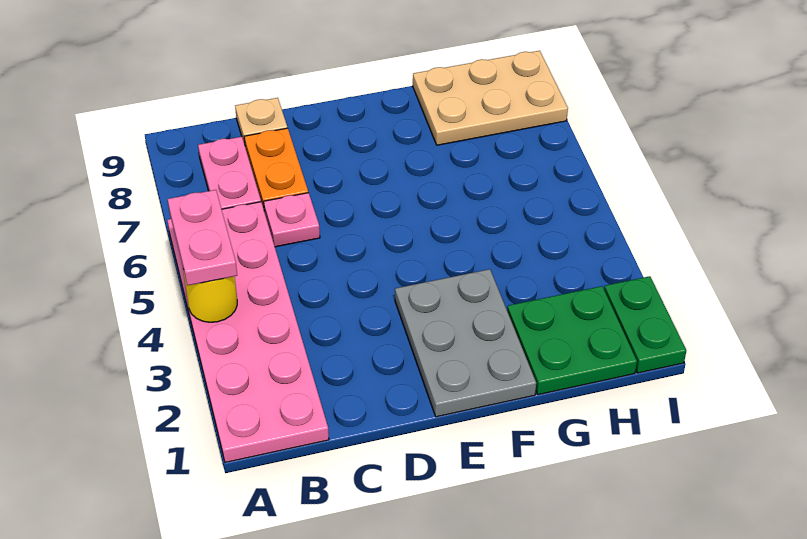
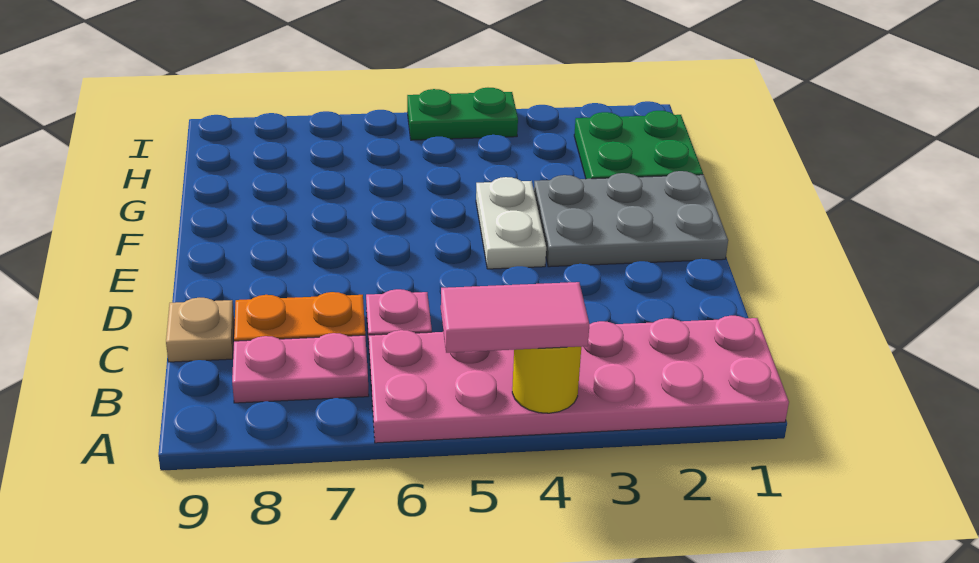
pink 1x2 plate [168,190,237,285] -> pink 1x2 tile [441,282,589,353]
none -> white 1x2 plate [476,177,546,269]
tan 2x3 plate [413,51,568,145] -> none
green 1x2 plate [604,276,686,373] -> green 1x2 plate moved to [407,88,518,140]

